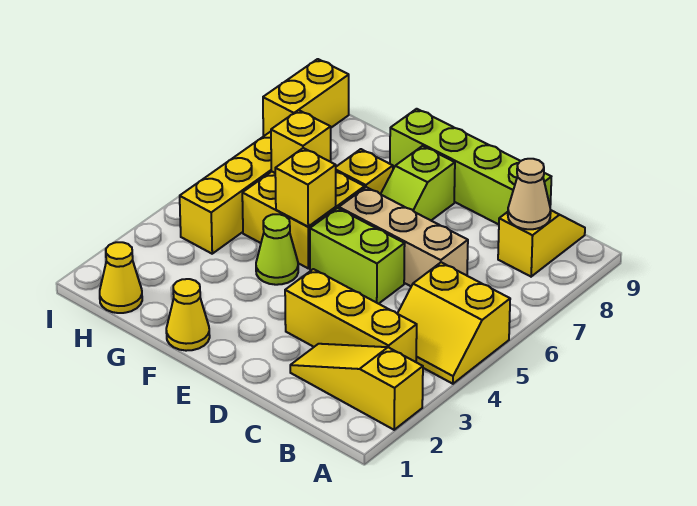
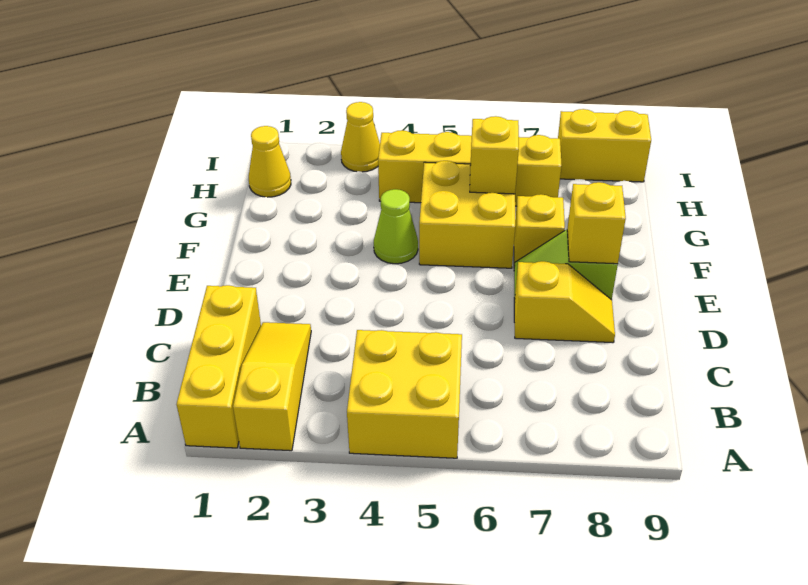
yellow 2x2 slope [397,262,510,384] -> yellow 2x2 brick [347,330,462,458]
yellow 1x3 brick [285,269,417,362] -> yellow 1x3 brick moved to [177,285,261,448]
yellow 1x2 slope [498,210,585,277] -> yellow 1x2 slope moved to [514,261,615,343]
tan 1x1 cone [508,159,551,229] -> none
tan 1x3 brick [339,187,468,286] -> none
lime 1x4 brick [390,109,551,225] -> none
lime 1x2 brick [310,208,405,304] -> none
yellow 1x1 cone [166,279,210,351] -> yellow 1x1 cone moved to [341,102,380,172]
yellow 1x1 brick [275,148,336,227] -> yellow 1x1 brick moved to [567,182,626,264]

